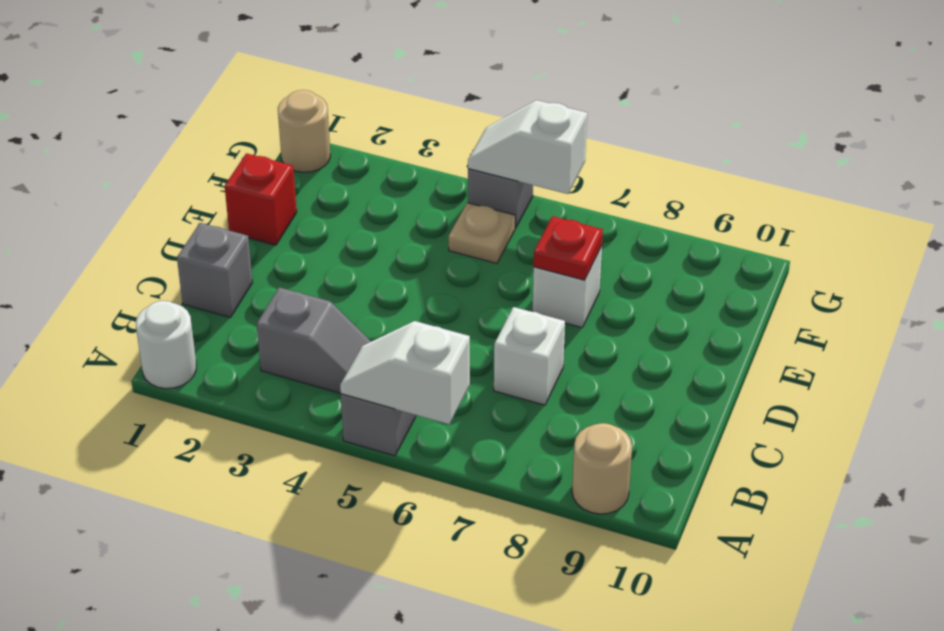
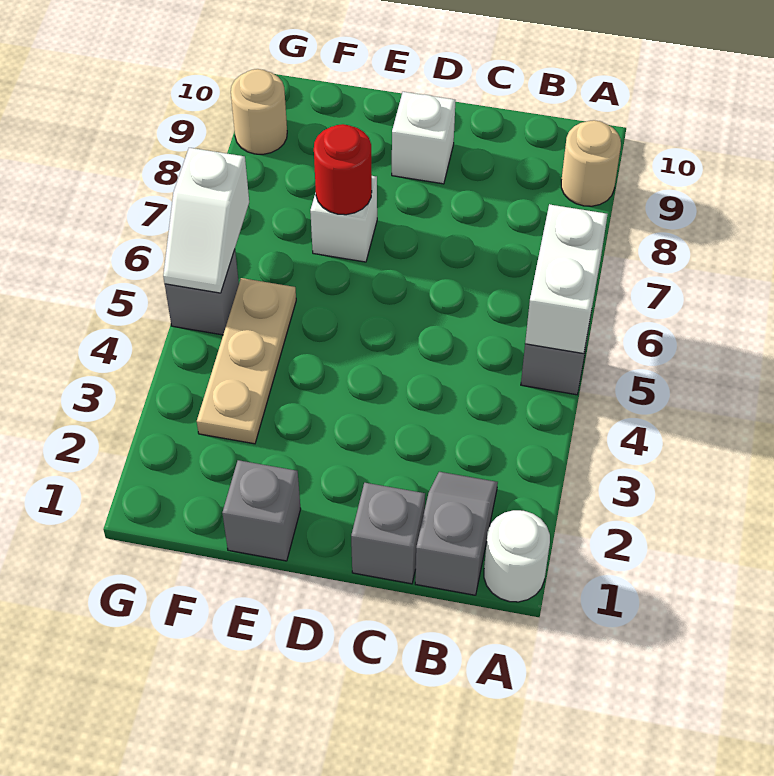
white 1x2 slope [340,321,470,424] -> white 1x2 brick [525,204,608,354]
grey 1x2 slope [257,287,371,393] -> grey 1x2 slope moved to [415,472,498,595]
white 1x1 brick [494,307,565,405] -> white 1x1 brick moved to [392,92,455,184]
red 1x1 brick [225,153,297,245] -> grey 1x1 brick [222,460,301,561]
red 1x1 plate [534,216,603,280] -> red 1x1 round brick [314,124,372,215]
tan 1x1 plate [449,203,515,263] -> tan 1x3 plate [197,278,296,444]
tan 1x1 round brick [278,90,330,172] -> tan 1x1 round brick moved to [231,69,287,154]

